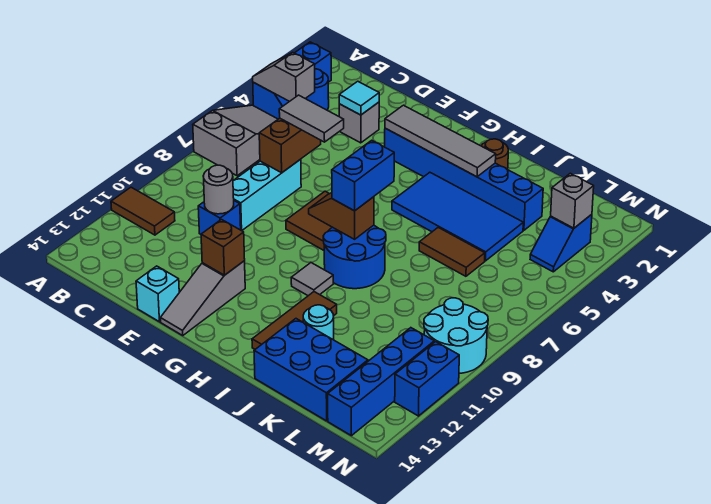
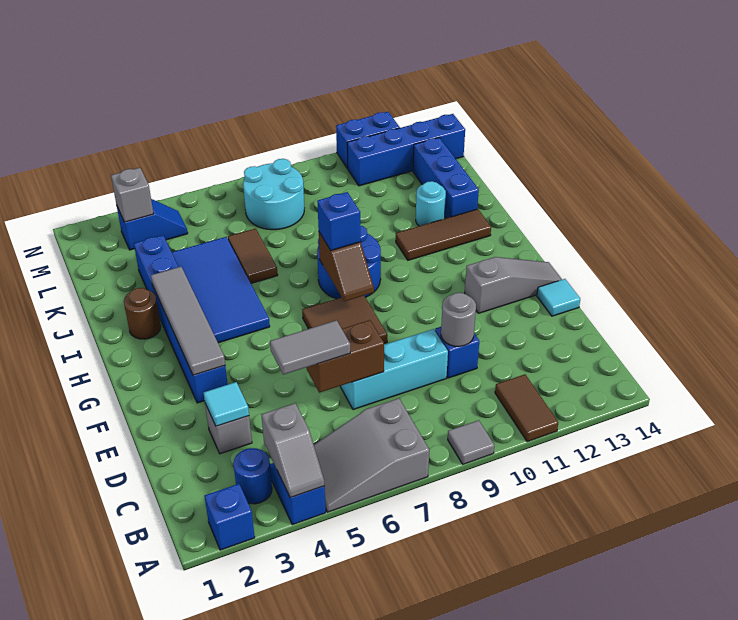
grey 1x2 tile [279,95,344,142] -> grey 1x2 tile turned to [270,320,350,375]
cyan 1x1 brick [136,266,179,322] -> cyan 1x1 tile [537,279,580,316]
brown 1x1 brick [201,220,245,275] -> none
blue 1x2 brick [332,140,394,211] -> blue 1x1 brick [317,192,360,250]
grey 1x1 tile [291,263,333,296] -> grey 1x1 tile moved to [448,420,494,464]
blue 2x3 brick [254,319,368,421] -> blue 1x3 brick [413,138,479,218]
cyan 2x2 round brick [424,298,488,373] -> cyan 2x2 round brick moved to [243,159,304,230]

